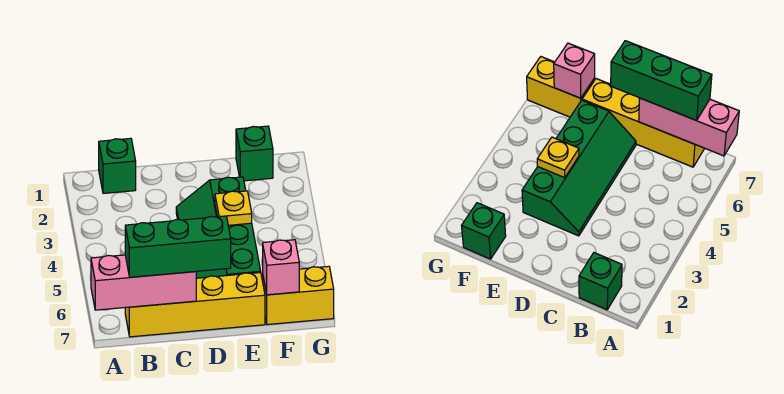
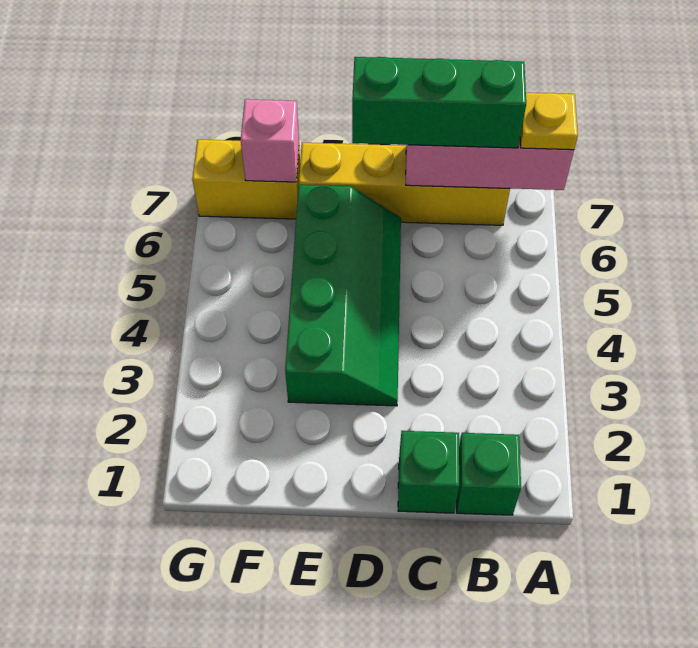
yellow 1x1 plate [215,191,252,225] -> yellow 1x1 plate moved to [520,93,578,150]
green 1x1 brick [236,126,273,181] -> green 1x1 brick moved to [398,431,459,513]

